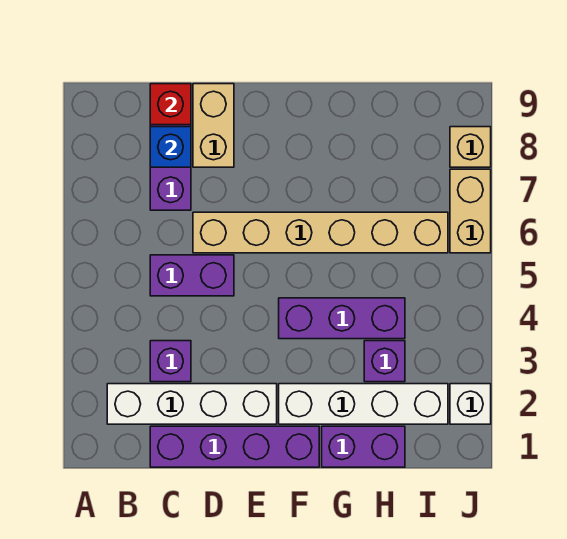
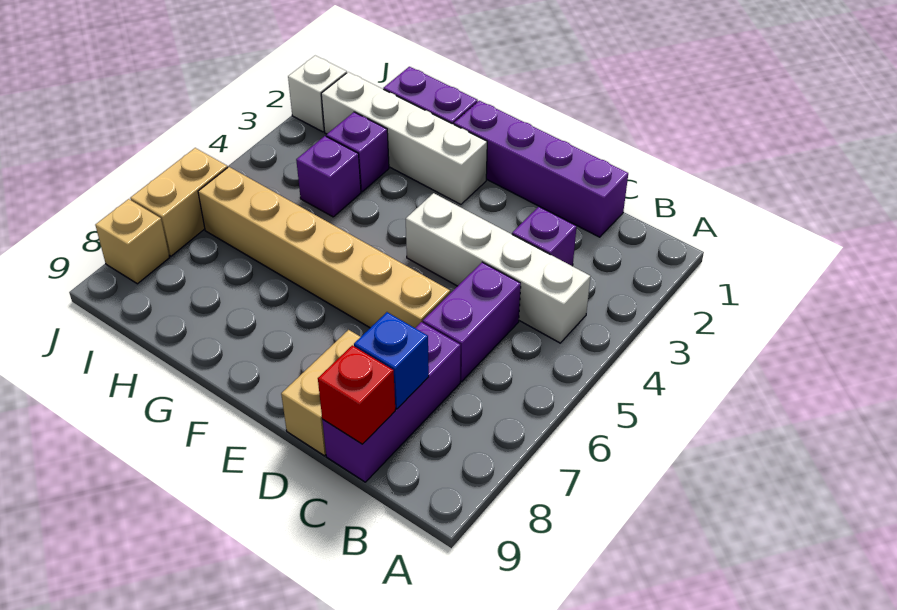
white 1x4 brick [107,384,277,424] -> white 1x4 brick moved to [406,193,591,343]
purple 1x2 brick [150,255,234,296] -> purple 1x2 brick turned to [423,262,521,382]
purple 1x3 brick [279,298,405,339] -> purple 1x1 brick [296,136,361,217]

